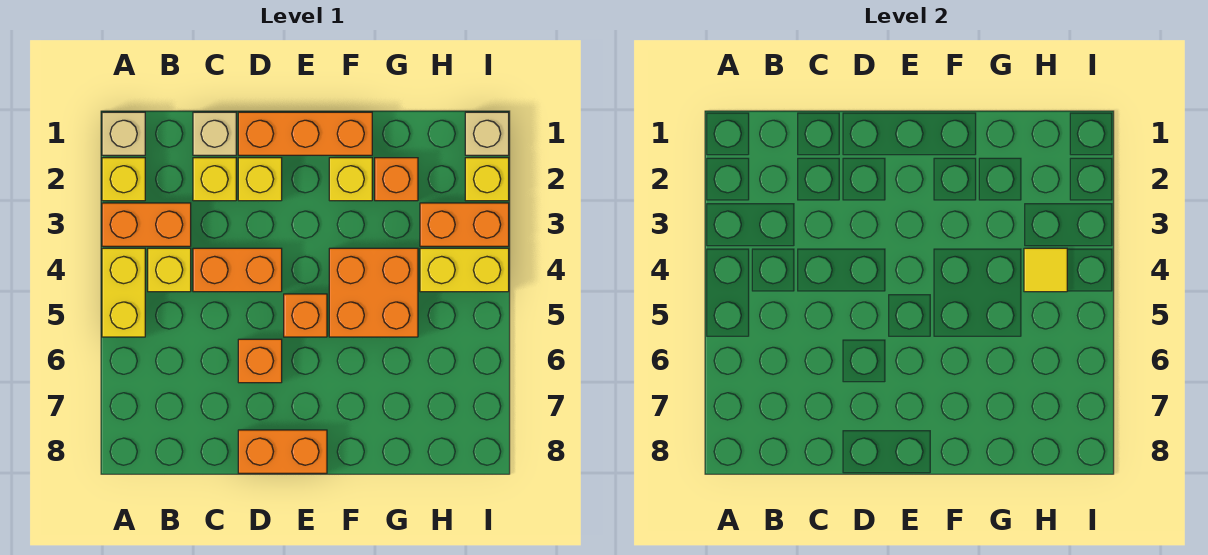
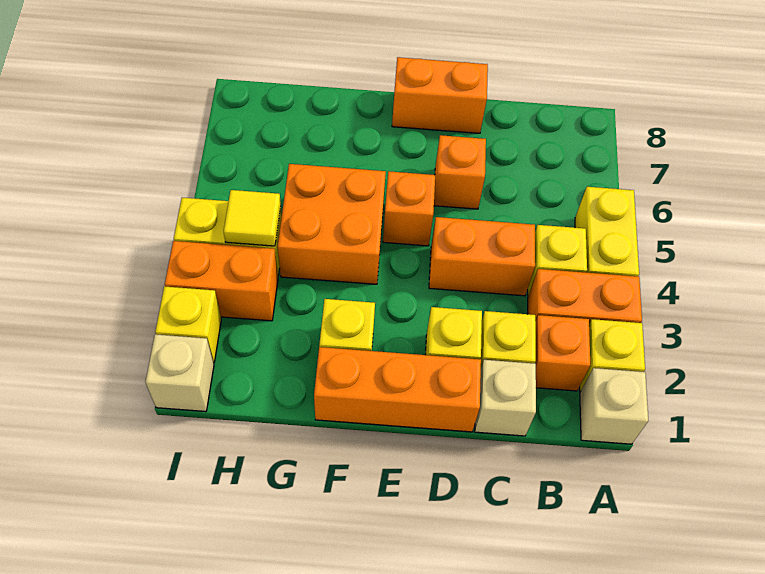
orange 1x1 brick [375,158,418,201] -> orange 1x1 brick moved to [535,315,590,391]

